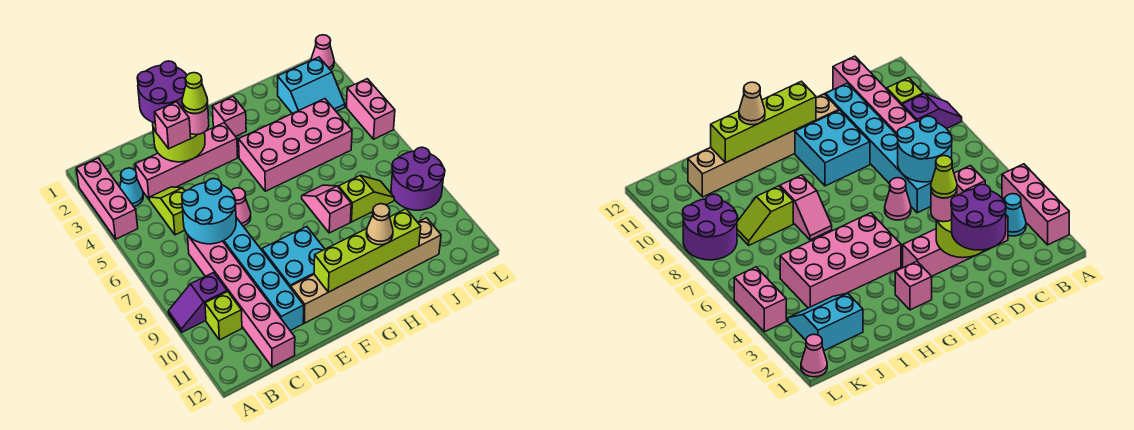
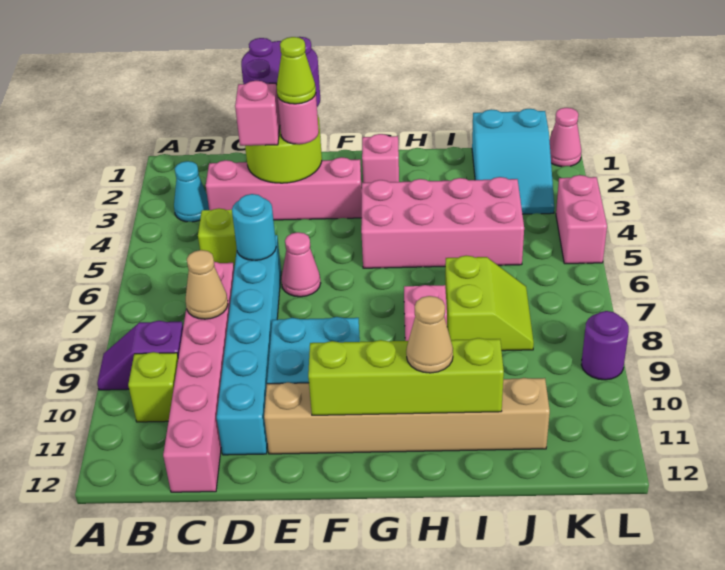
pink 1x3 brick [76,158,138,239] -> none
cyan 2x2 round brick [182,179,236,244] -> cyan 1x1 round brick [232,194,276,261]
none -> tan 1x1 cone [186,250,228,319]
lime 1x2 slope [339,176,394,222] -> lime 2x2 slope [445,256,534,351]
cyan 2x2 slope [278,57,345,114] -> cyan 2x3 slope [472,109,554,214]
purple 2x2 round brick [391,147,445,210] -> purple 1x1 round brick [581,311,629,380]

